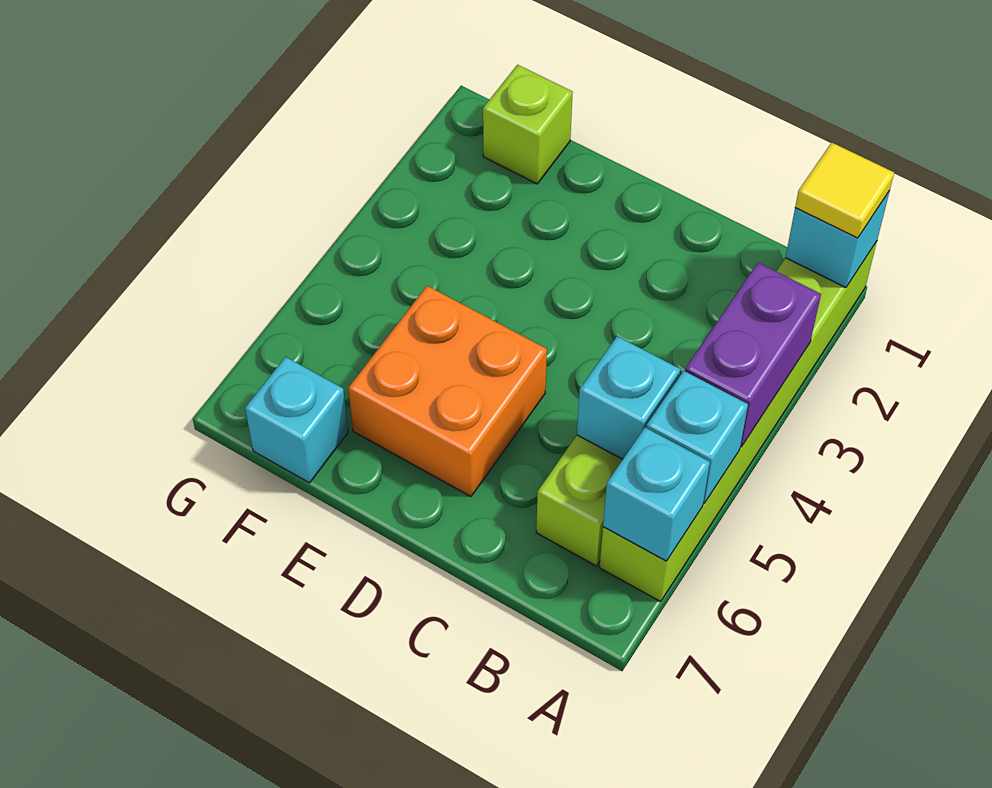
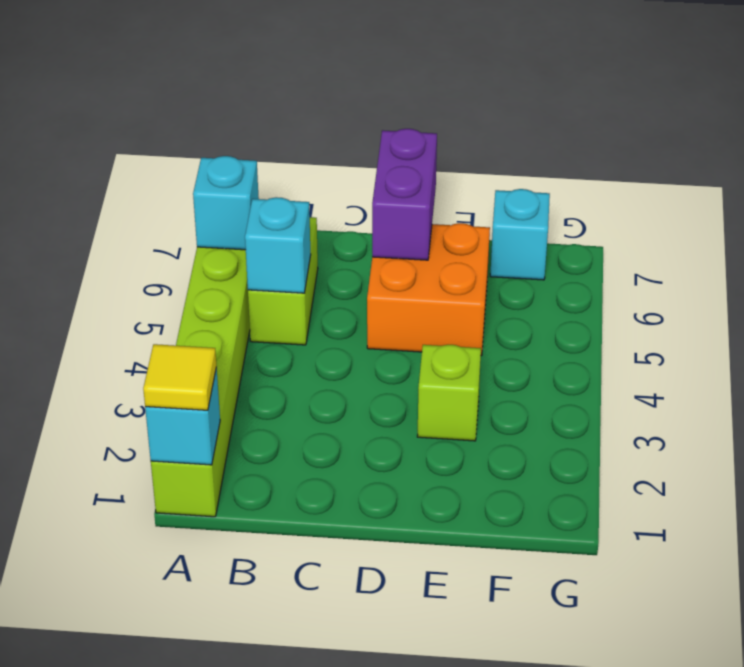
purple 1x2 brick [685,263,821,447] -> purple 1x2 brick moved to [372,129,437,260]
cyan 1x1 brick [646,371,748,503] -> none
lime 1x1 brick [483,65,573,184] -> lime 1x1 brick moved to [417,345,481,441]

